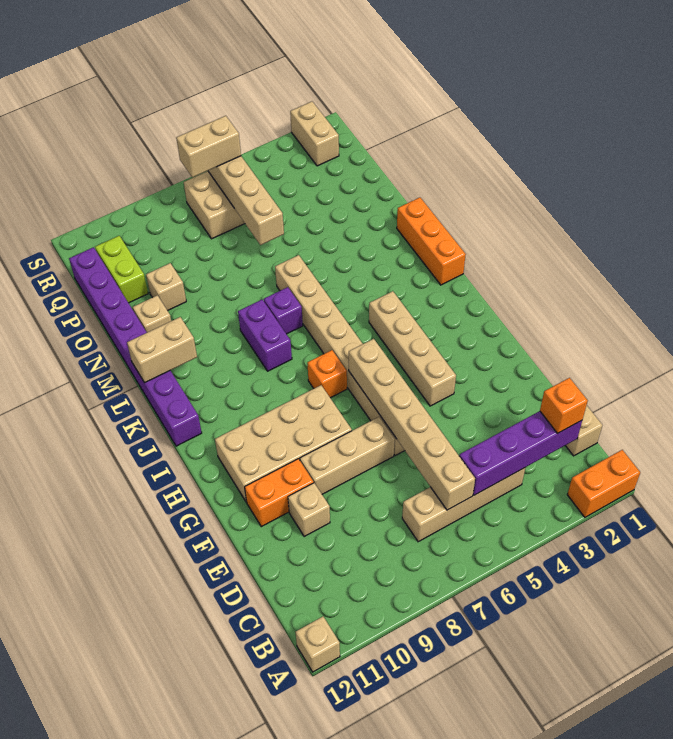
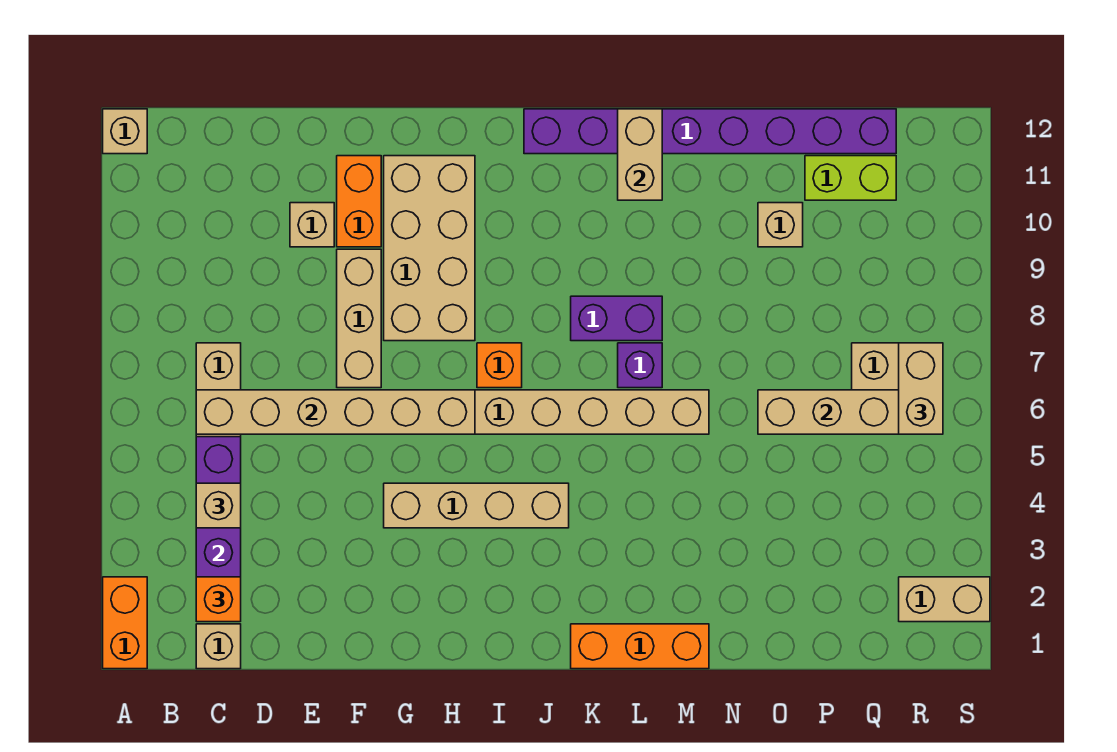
tan 1x1 brick [133,295,171,332] -> tan 1x1 brick moved to [196,483,241,528]

